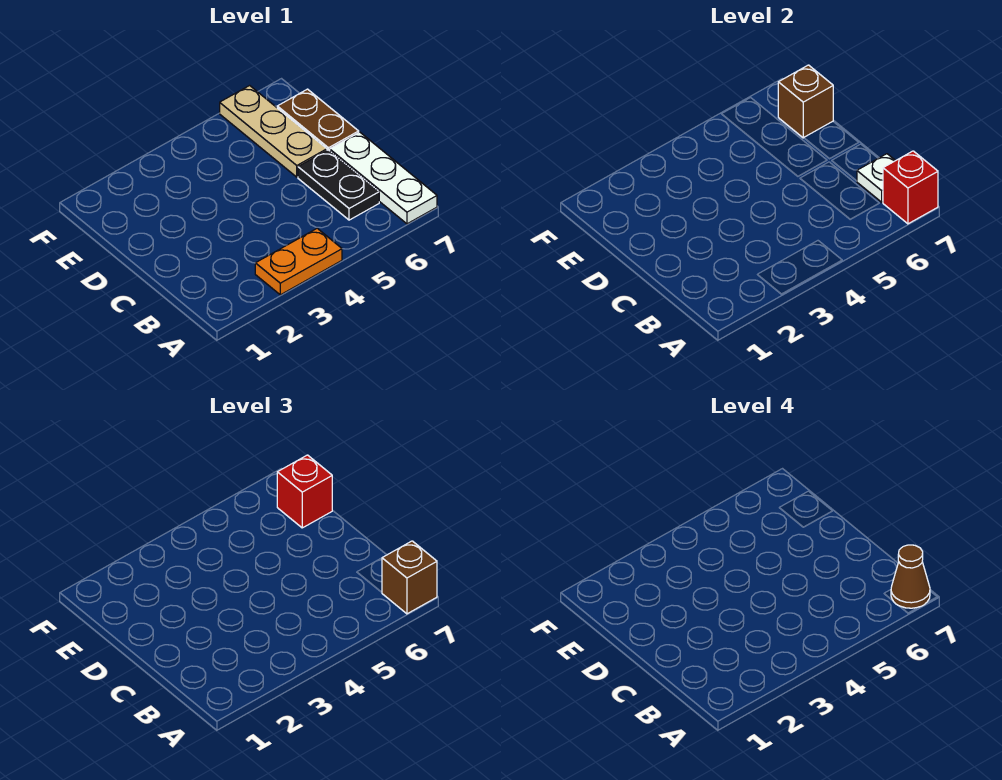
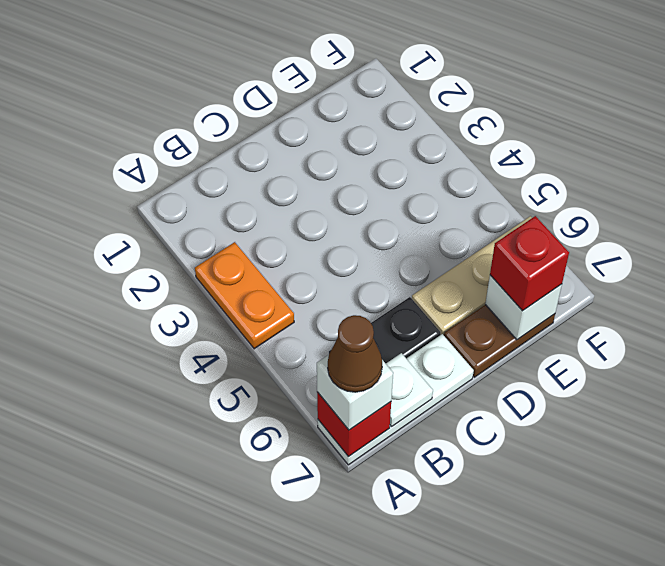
brown 1x1 brick [382,541,437,614] -> white 1x1 brick [317,355,393,430]
brown 1x1 brick [778,65,833,138] -> white 1x1 brick [485,275,562,340]

